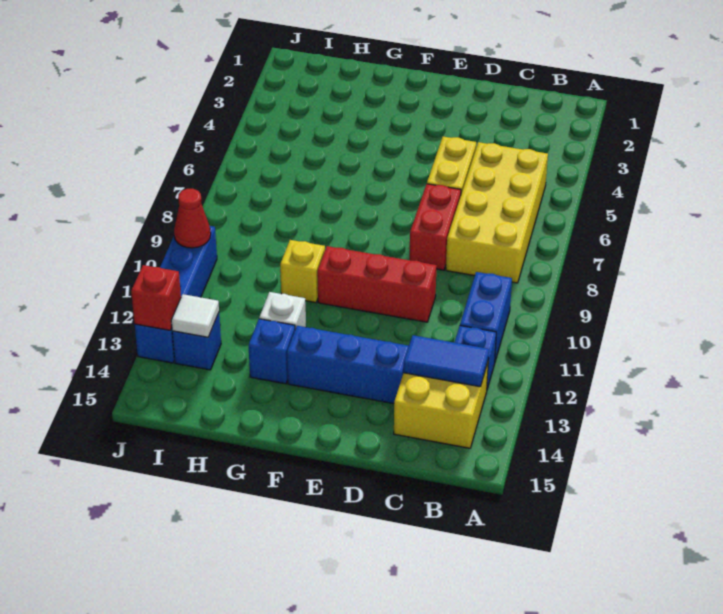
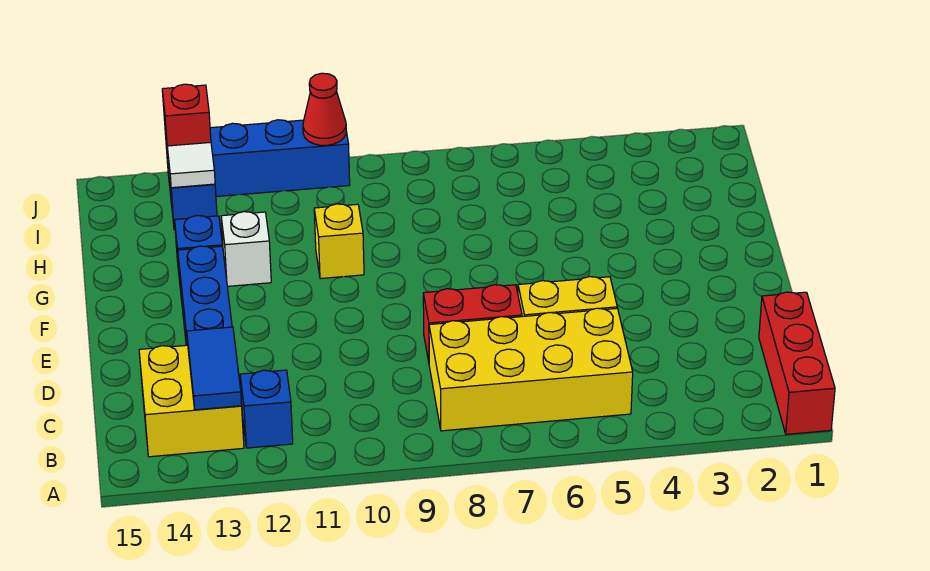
blue 1x2 brick [460,272,512,361] -> none
red 1x3 brick [317,246,437,322] -> red 1x3 brick moved to [759,292,835,434]

